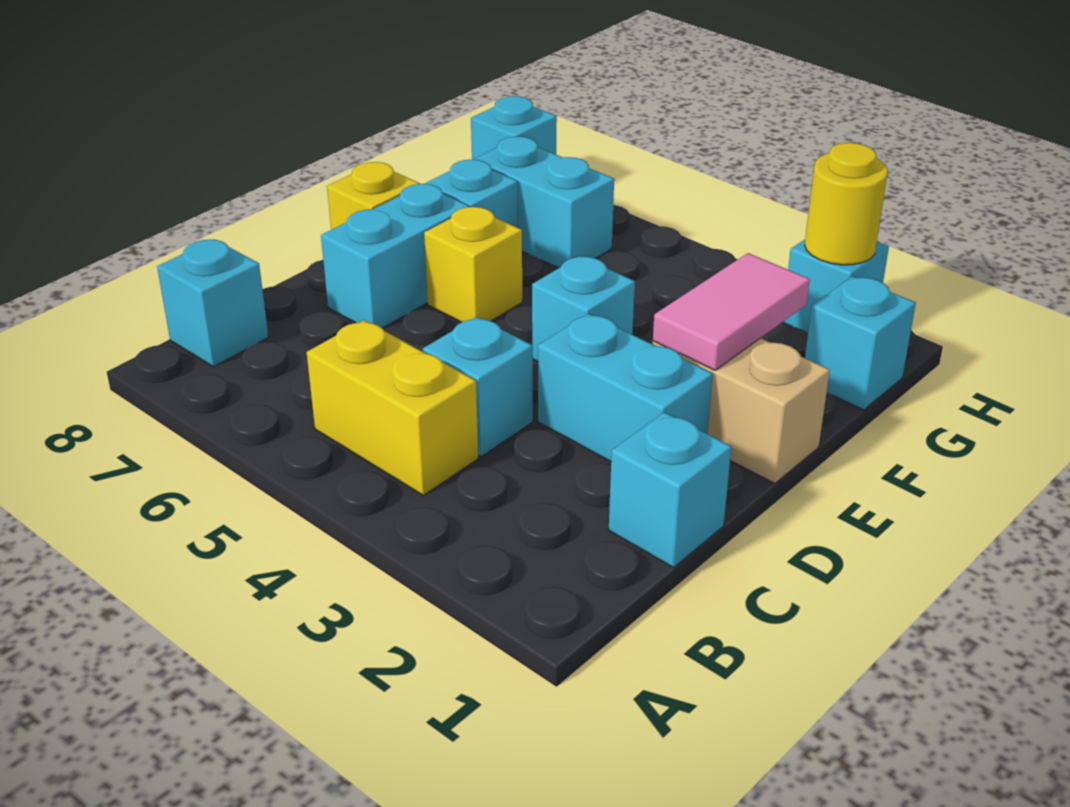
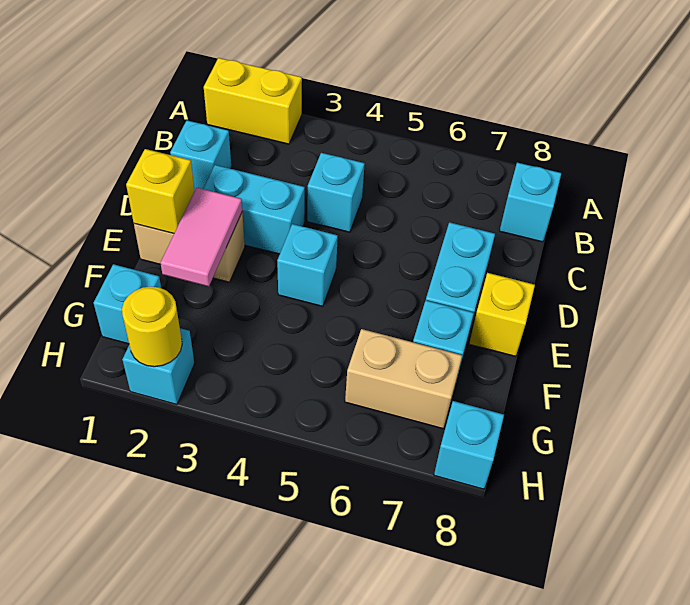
yellow 1x2 brick [307,320,478,495] -> yellow 1x2 brick moved to [204,58,302,144]
yellow 1x1 brick [424,207,522,322] -> yellow 1x1 brick moved to [126,149,195,233]
cyan 1x2 brick [473,137,614,268] -> tan 1x2 brick [345,329,462,429]

